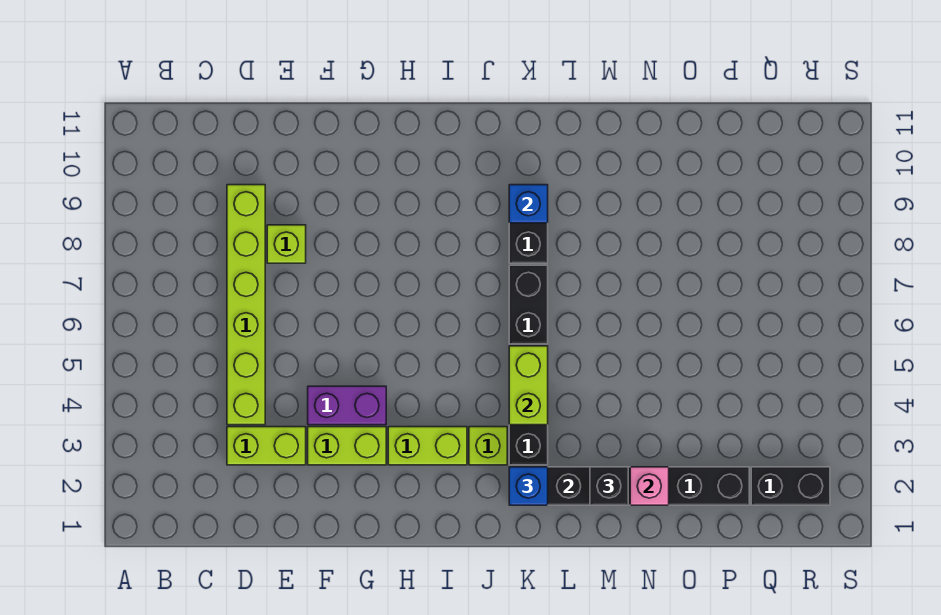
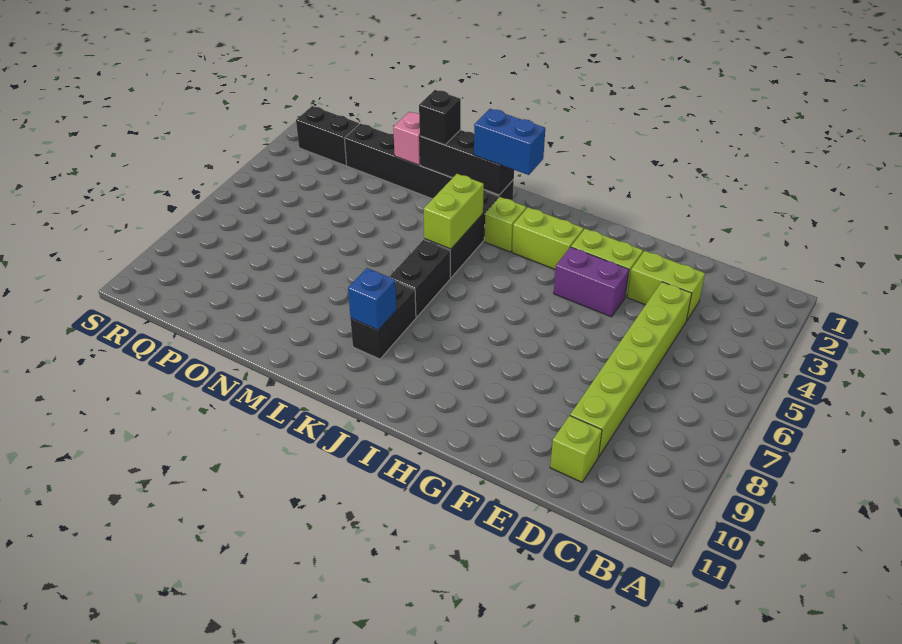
lime 1x1 brick [267,225,306,263] -> lime 1x1 brick moved to [550,416,602,482]
blue 1x1 brick [509,467,548,505] -> blue 1x2 brick [474,109,545,175]

